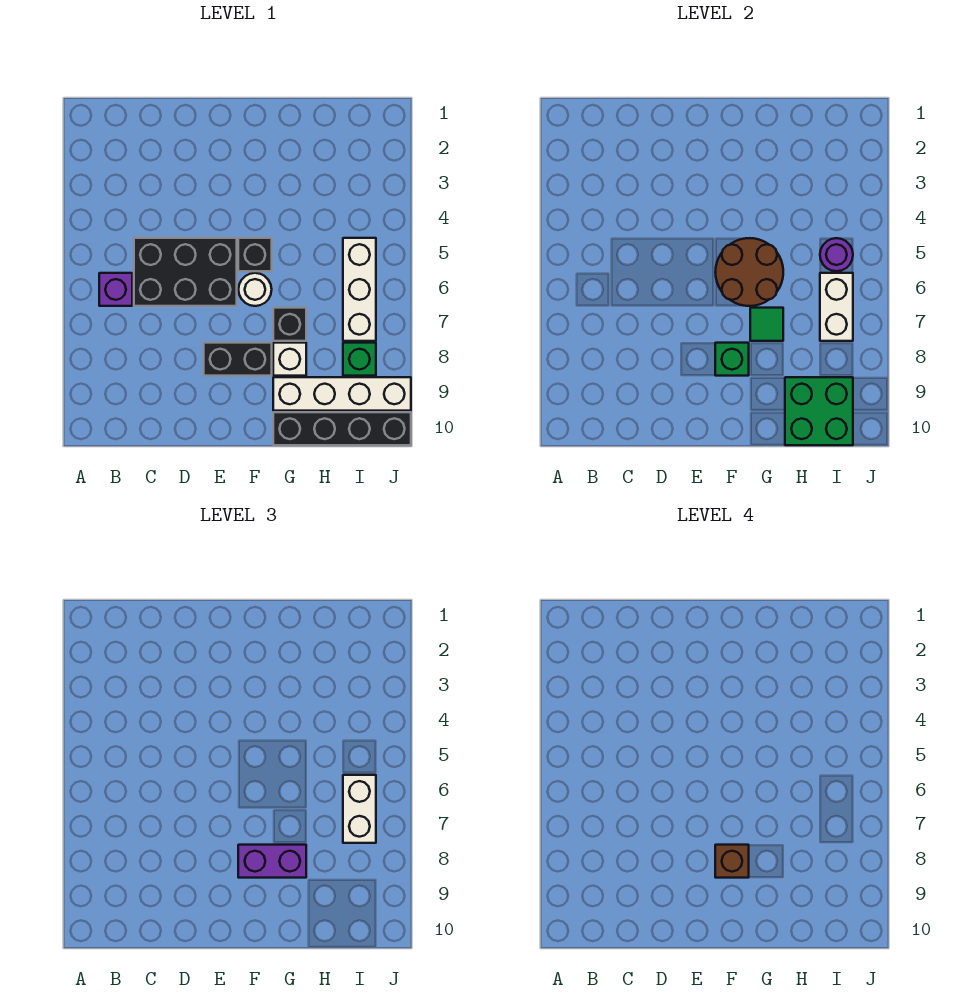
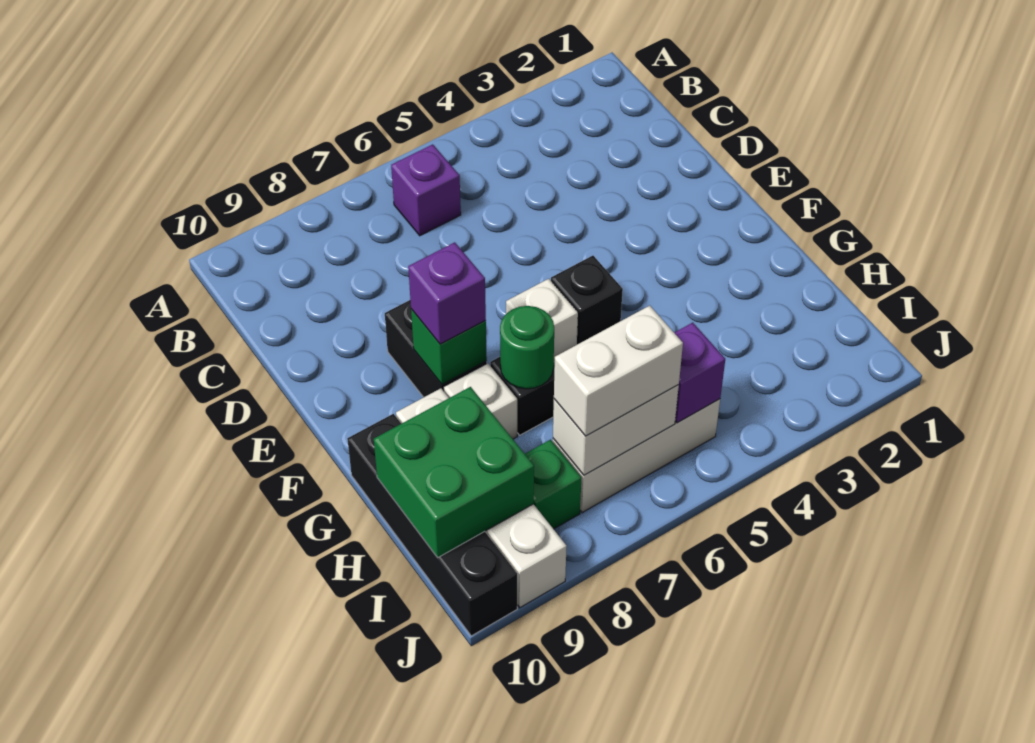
black 2x3 brick [134,238,237,306] -> none
brown 2x2 round brick [715,238,783,306] -> none
white 1x1 round brick [239,273,272,306] -> white 1x1 brick [506,279,578,363]
purple 1x2 brick [238,845,306,878] -> purple 1x1 brick [408,242,486,344]
brown 1x1 brick [715,845,749,878] -> none
green 1x1 tile [750,308,783,341] -> green 1x1 round brick [500,306,554,389]
purple 1x1 round brick [820,238,853,271] -> purple 1x1 brick [674,323,725,423]

